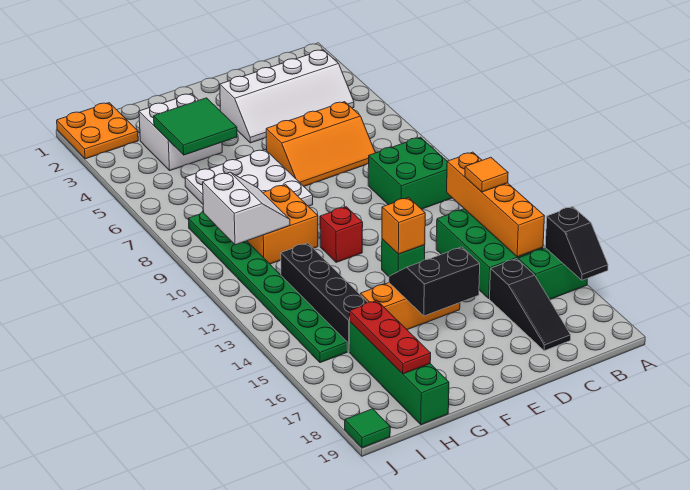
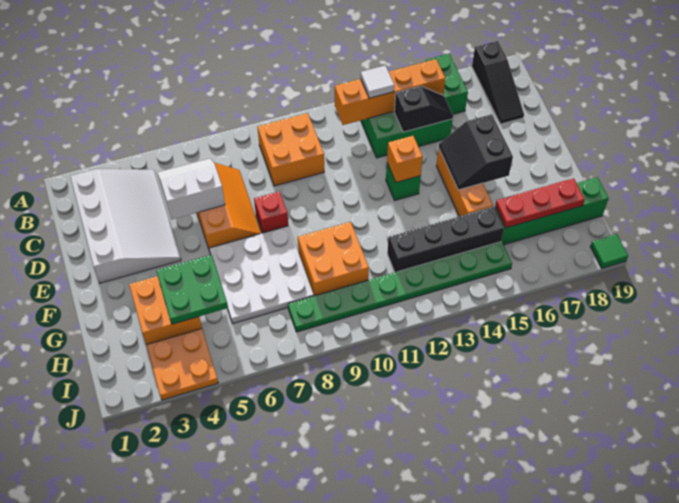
black 1x2 slope [545,207,608,280] -> black 1x2 slope moved to [394,86,453,132]
white 2x4 slope [220,50,354,143] -> white 3x4 slope [70,169,181,283]
green 2x2 brick [368,137,452,209] -> orange 2x2 brick [258,113,324,186]
orange 1x1 tile [465,157,508,192] -> white 1x1 tile [361,66,394,98]
black 1x3 slope [490,259,571,351] -> black 1x3 slope turned to [472,41,524,124]
red 1x1 brick [320,207,363,262] -> red 1x1 brick moved to [254,191,288,233]
white 2x2 brick [139,94,222,170] -> orange 2x2 brick [129,276,202,345]
green 2x2 tile [154,98,237,155] -> green 2x2 plate [156,255,228,324]
white 2x2 slope [203,172,290,245] -> white 2x2 slope moved to [158,158,225,219]
orange 2x2 plate [57,103,138,159] -> orange 2x2 plate moved to [146,329,218,400]

